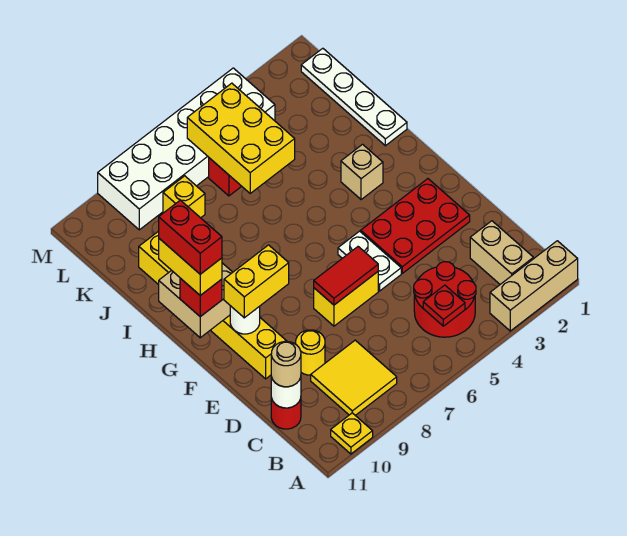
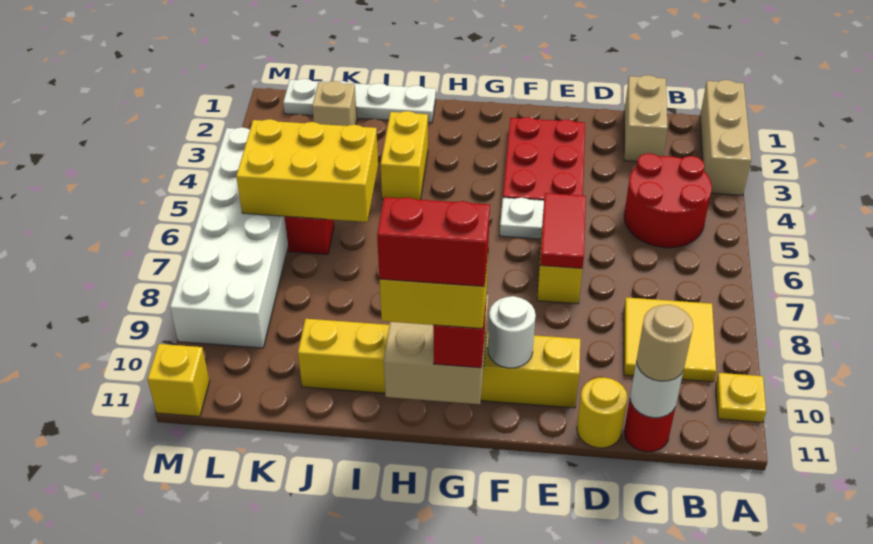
tan 1x2 brick [470,221,533,284] -> tan 1x2 brick turned to [624,75,668,162]
red 1x1 plate [423,285,465,326] -> none
yellow 1x1 round brick [296,330,325,375] -> yellow 1x1 round brick moved to [577,377,628,448]
yellow 1x2 brick [224,245,289,318] -> yellow 1x2 brick moved to [381,111,428,200]
tan 1x1 brick [341,144,383,200] -> tan 1x1 brick moved to [312,81,357,126]
yellow 1x1 brick [163,176,205,218] -> yellow 1x1 brick moved to [147,344,209,416]

